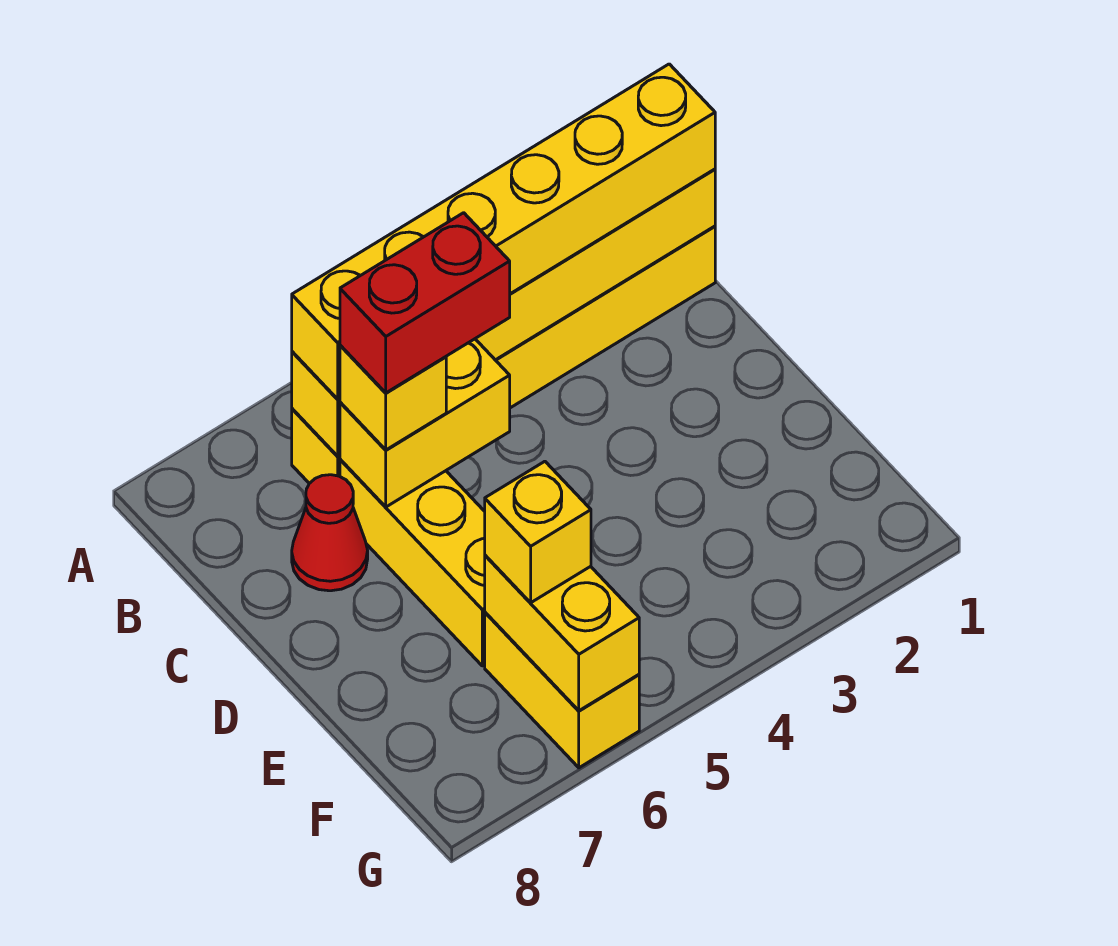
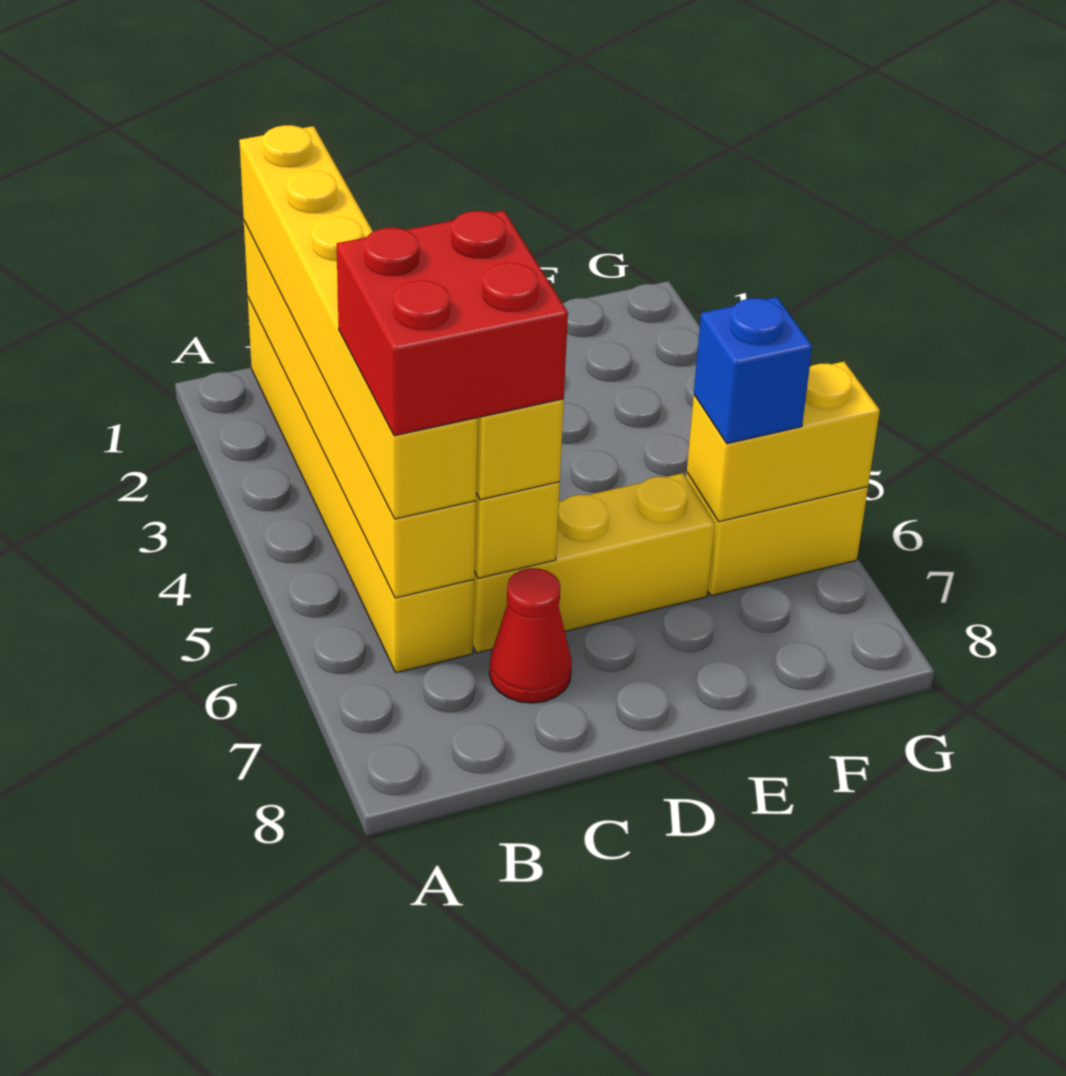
red 1x2 brick [340,213,510,393] -> red 2x2 brick [337,211,568,436]
yellow 1x1 brick [485,461,591,603] -> blue 1x1 brick [694,297,812,444]

